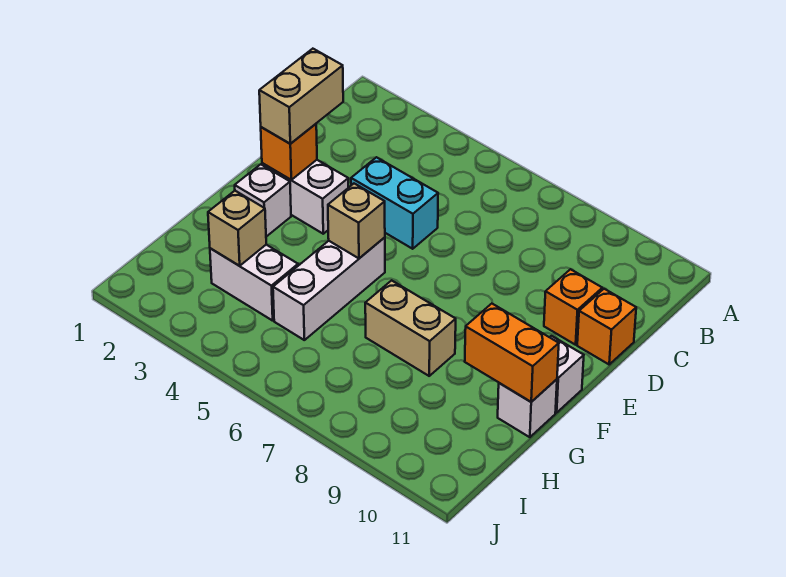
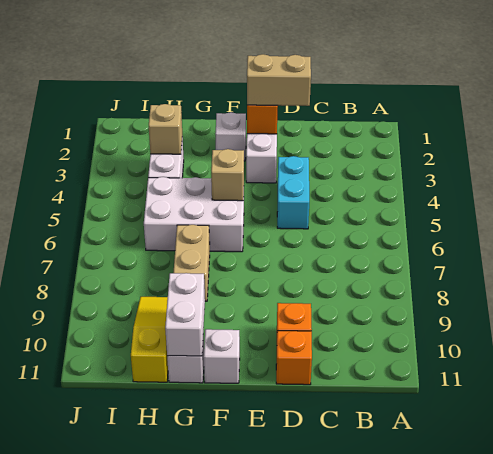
white 1x3 brick [273,237,385,340] -> white 2x3 brick [144,177,244,252]
orange 1x2 brick [465,304,559,402] -> white 1x2 brick [165,273,205,356]
none -> yellow 1x3 slope [131,297,168,382]

